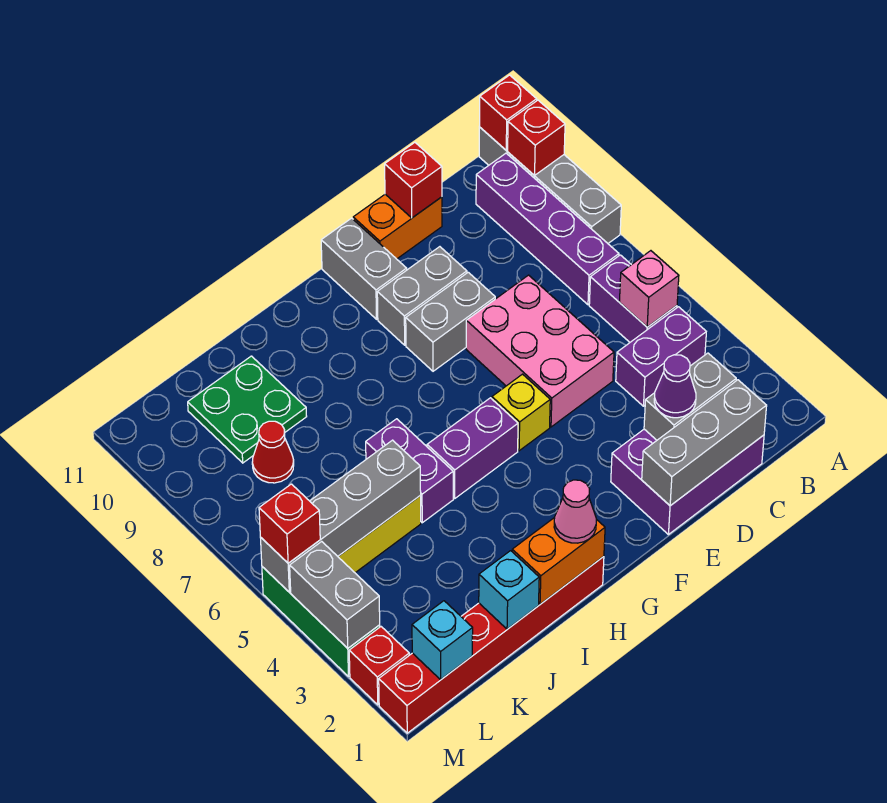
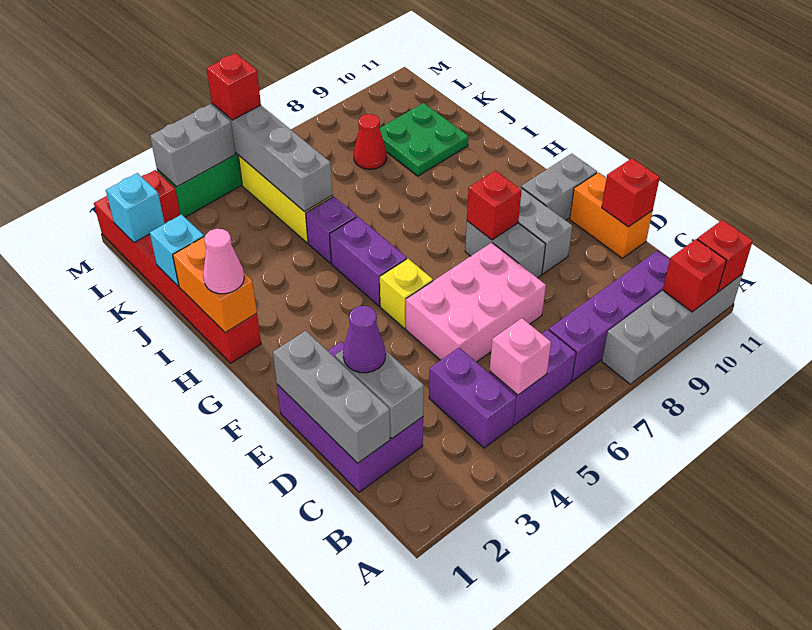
none -> red 1x1 brick [467,171,521,240]
purple 1x2 brick [366,419,453,523] -> purple 1x1 brick [306,197,357,263]

